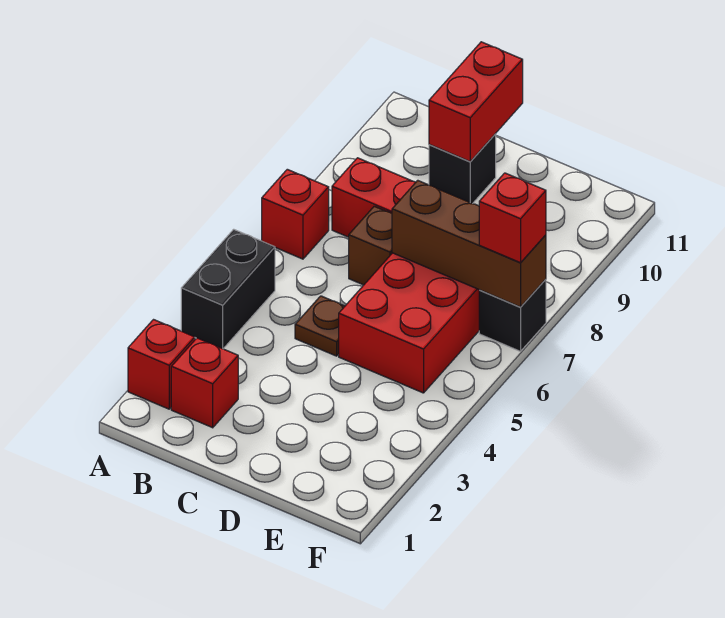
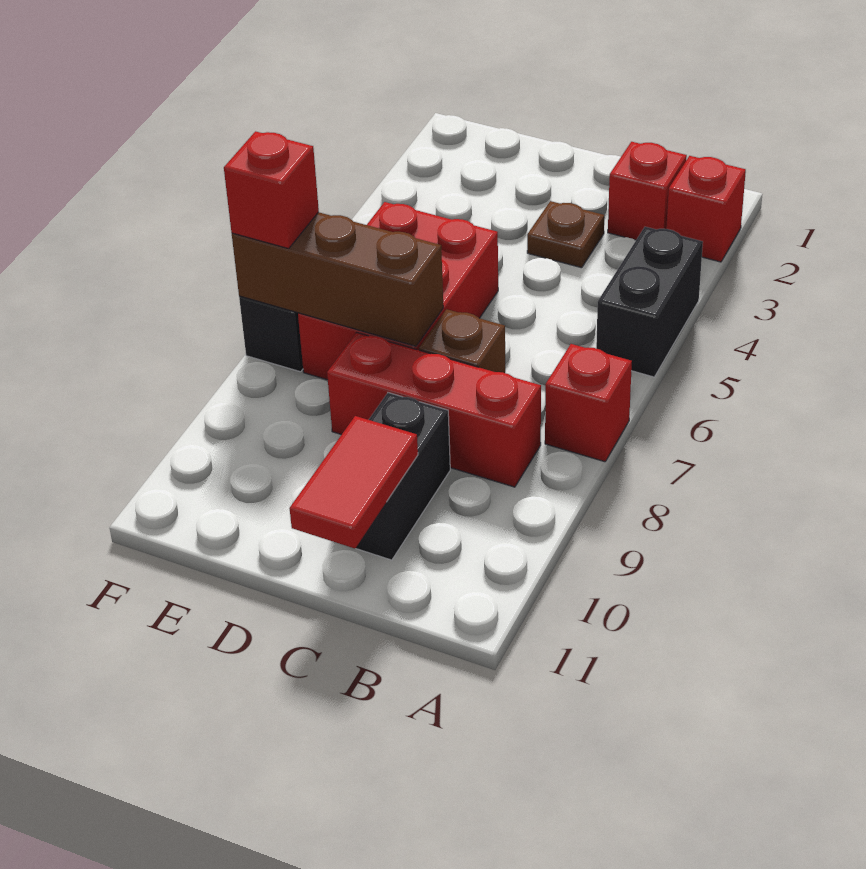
brown 1x1 plate [295,296,345,356] -> brown 1x1 plate moved to [527,201,604,268]
black 1x1 brick [429,134,496,204] -> black 1x2 brick [355,393,450,560]
red 1x2 brick [429,42,523,162] -> red 1x2 tile [290,416,418,548]

